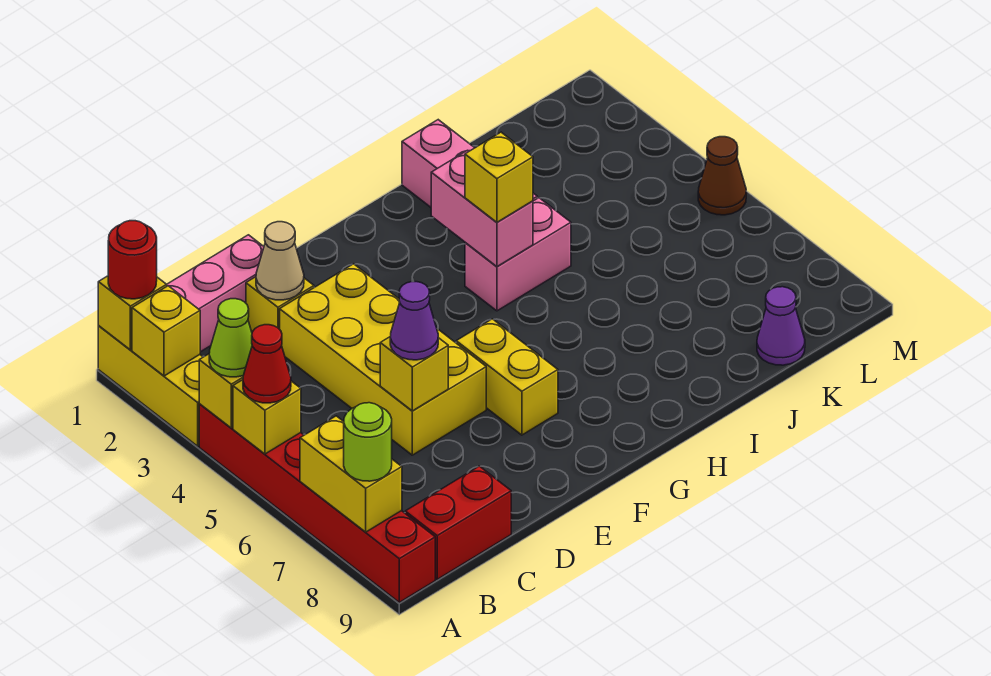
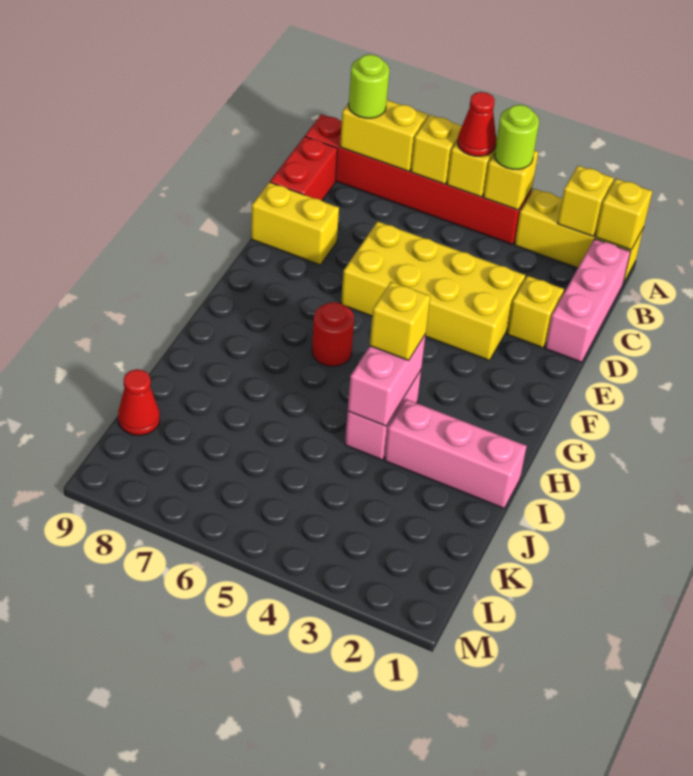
red 1x1 round brick [108,221,157,299] -> red 1x1 round brick moved to [312,302,354,366]
lime 1x1 cone [209,299,252,377] -> lime 1x1 round brick [495,105,539,169]
tan 1x1 cone [256,222,304,300] -> none
yellow 1x1 brick [380,337,448,411] -> yellow 1x1 brick moved to [411,115,462,184]
purple 1x1 cone [390,282,438,360] -> none
yellow 1x2 brick [456,319,558,435] -> yellow 1x2 brick moved to [251,182,339,265]
pink 1x2 brick [431,150,533,267] -> pink 1x2 brick turned to [348,334,426,426]
purple 1x1 cone [757,287,805,365] -> red 1x1 cone [118,369,160,435]
brown 1x1 cone [698,137,746,215] -> none

